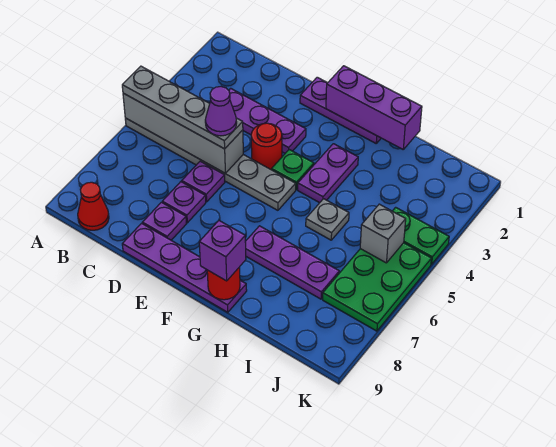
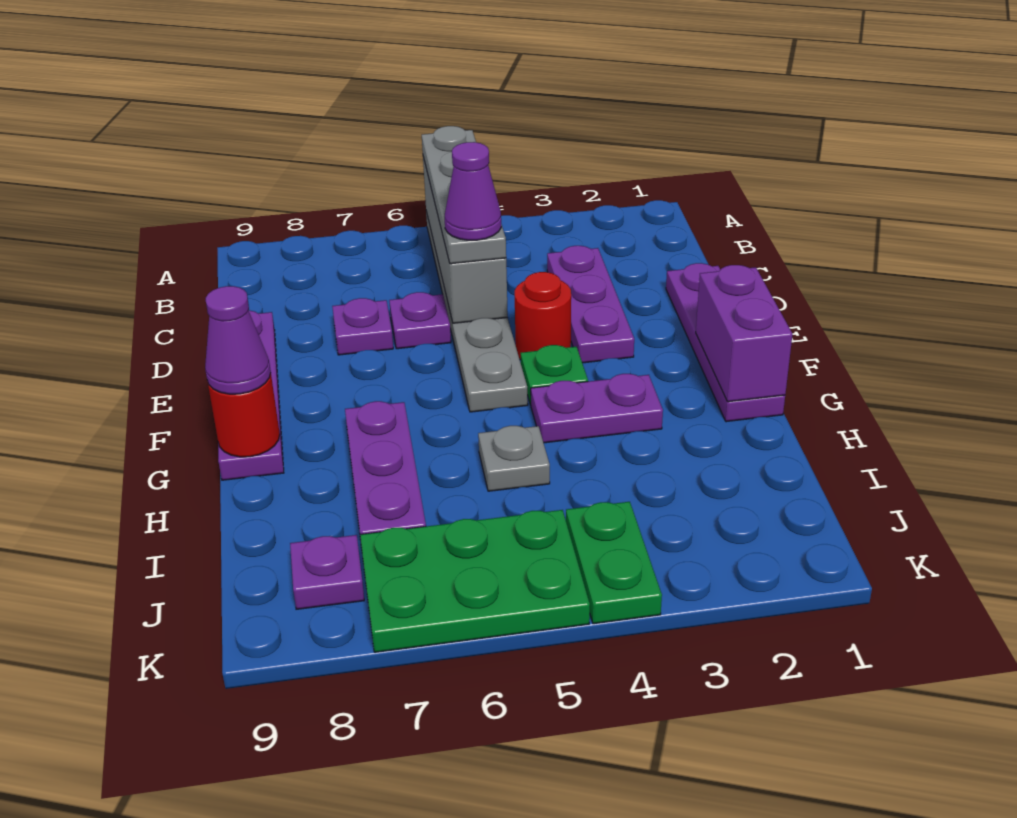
red 1x1 cone [78,182,109,230] -> none
purple 1x1 plate [142,202,186,240] -> purple 1x1 plate moved to [290,535,364,609]
purple 1x3 plate [300,77,381,143] -> purple 1x4 plate [666,263,785,422]
purple 1x3 brick [326,66,422,149] -> purple 1x2 brick [696,265,793,402]
purple 1x1 brick [199,221,246,281] -> purple 1x1 cone [205,286,271,394]
grey 1x1 brick [360,204,406,263] -> none

